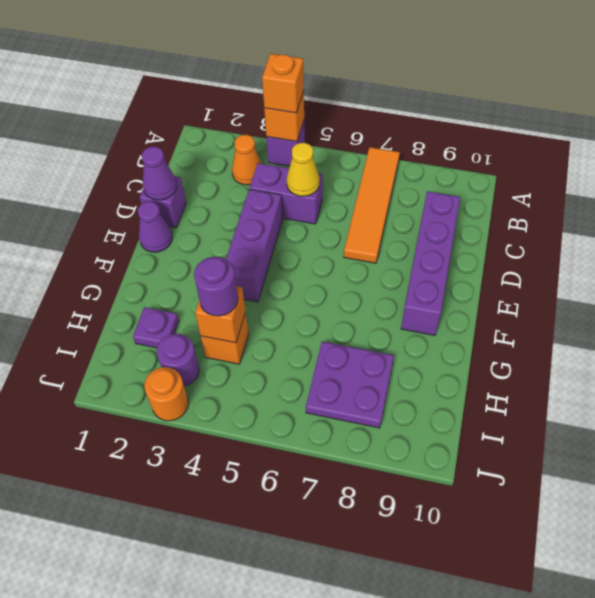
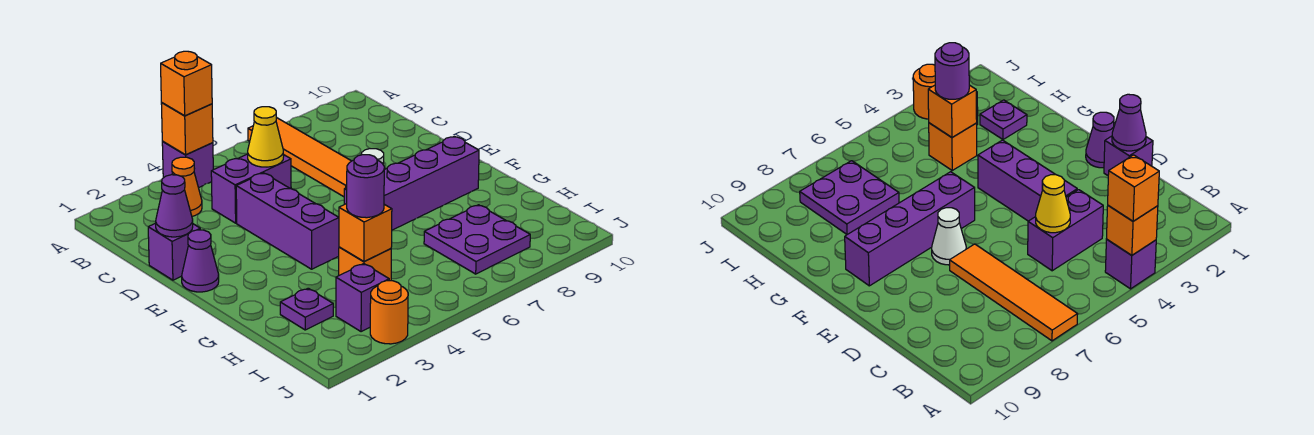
purple 1x4 brick [401,191,460,335] -> purple 1x4 brick turned to [344,136,479,230]
none -> white 1x1 cone [932,208,966,265]
purple 1x1 round brick [157,334,199,386] -> purple 1x1 brick [336,264,389,332]

